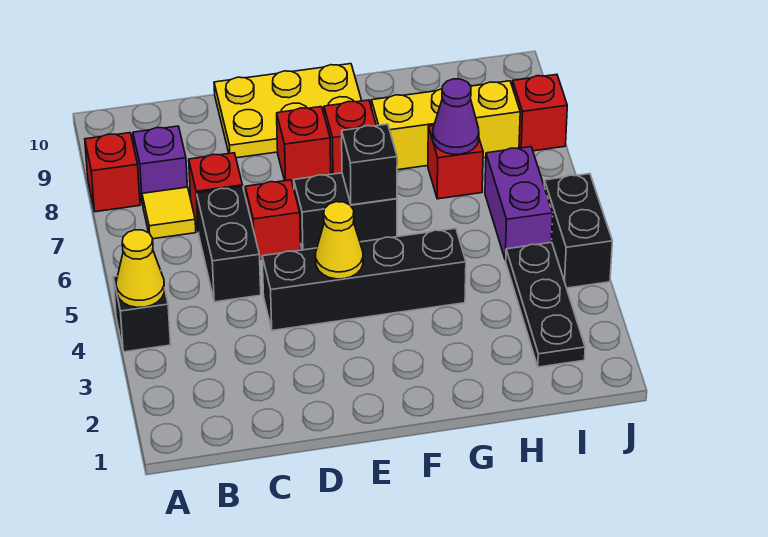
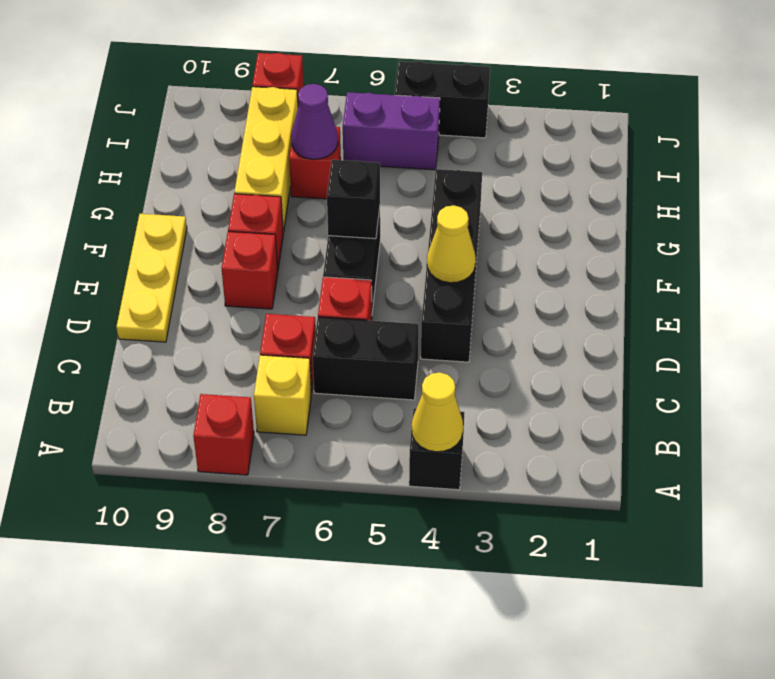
yellow 1x1 tile [142,187,196,239] -> yellow 1x1 brick [254,355,311,435]
purple 1x1 brick [133,126,187,205] -> none
yellow 2x3 plate [214,64,362,158] -> yellow 1x3 plate [116,214,187,342]
black 1x3 plate [506,242,585,367] -> none

